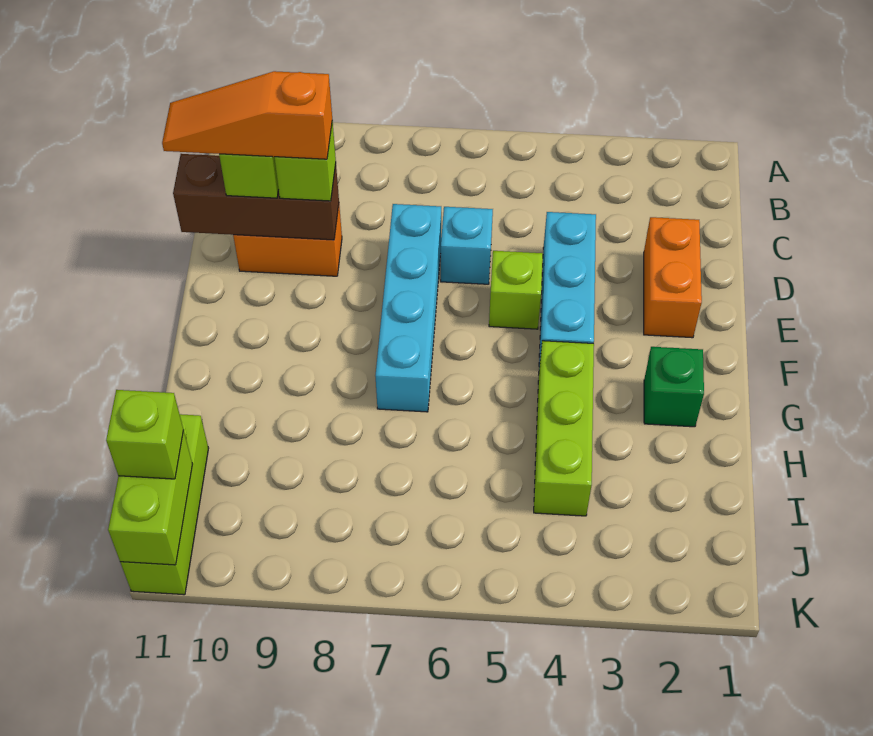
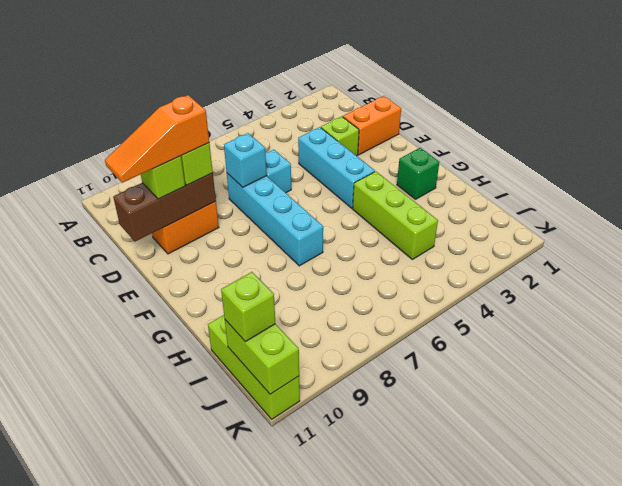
orange 1x2 brick [644,217,702,338] -> orange 1x2 brick turned to [343,96,401,155]
none -> cyan 1x1 brick [224,133,267,187]
lime 1x1 brick [489,251,543,329] -> lime 1x1 brick moved to [321,116,359,156]

